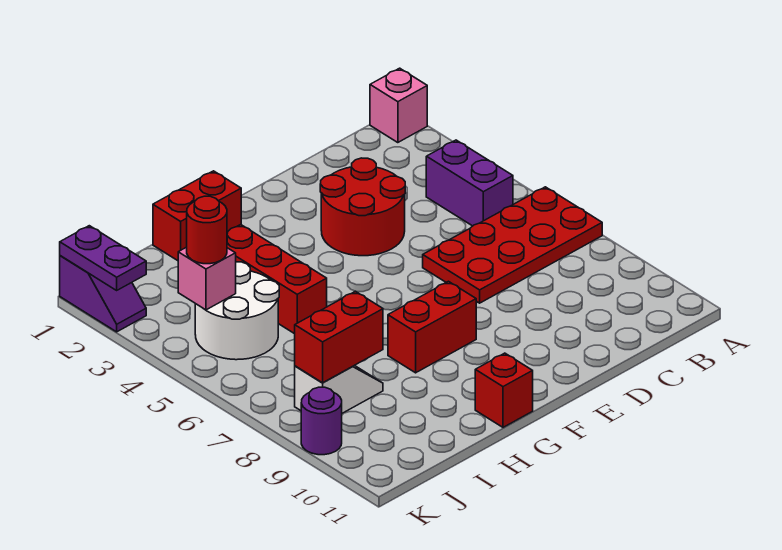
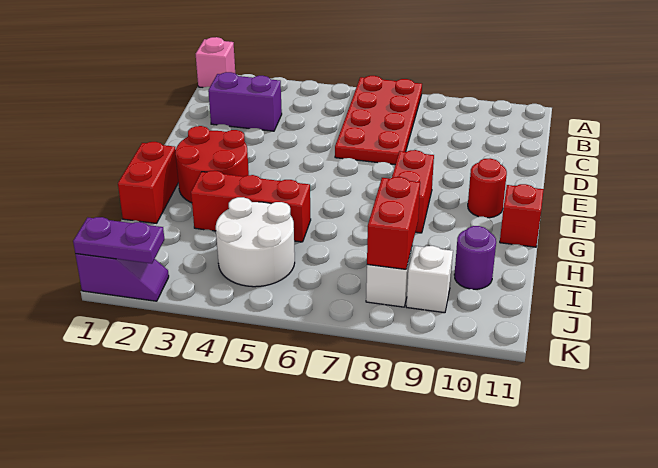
purple 1x2 brick [426,140,513,226] -> purple 1x2 brick moved to [208,72,282,131]
red 2x2 round brick [320,158,405,256] -> red 2x2 round brick moved to [175,126,249,203]
pink 1x1 brick [178,247,236,310] -> none
red 1x1 round brick [187,196,227,264] -> red 1x1 round brick moved to [468,158,507,218]
none -> white 1x1 brick [406,246,453,313]
purple 1x1 round brick [301,387,342,455] -> purple 1x1 round brick moved to [454,226,496,289]

